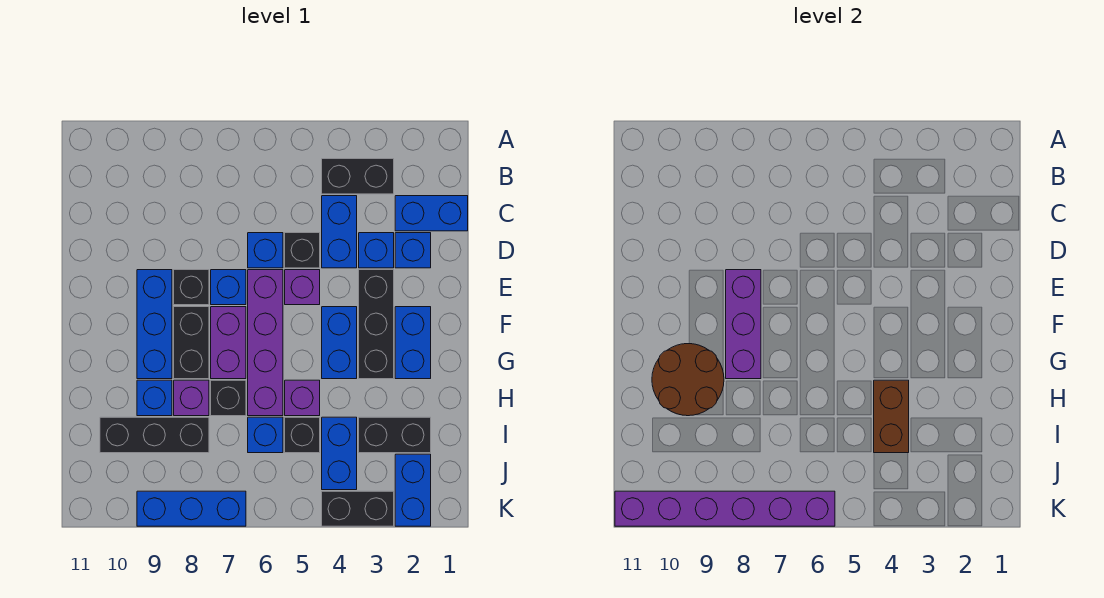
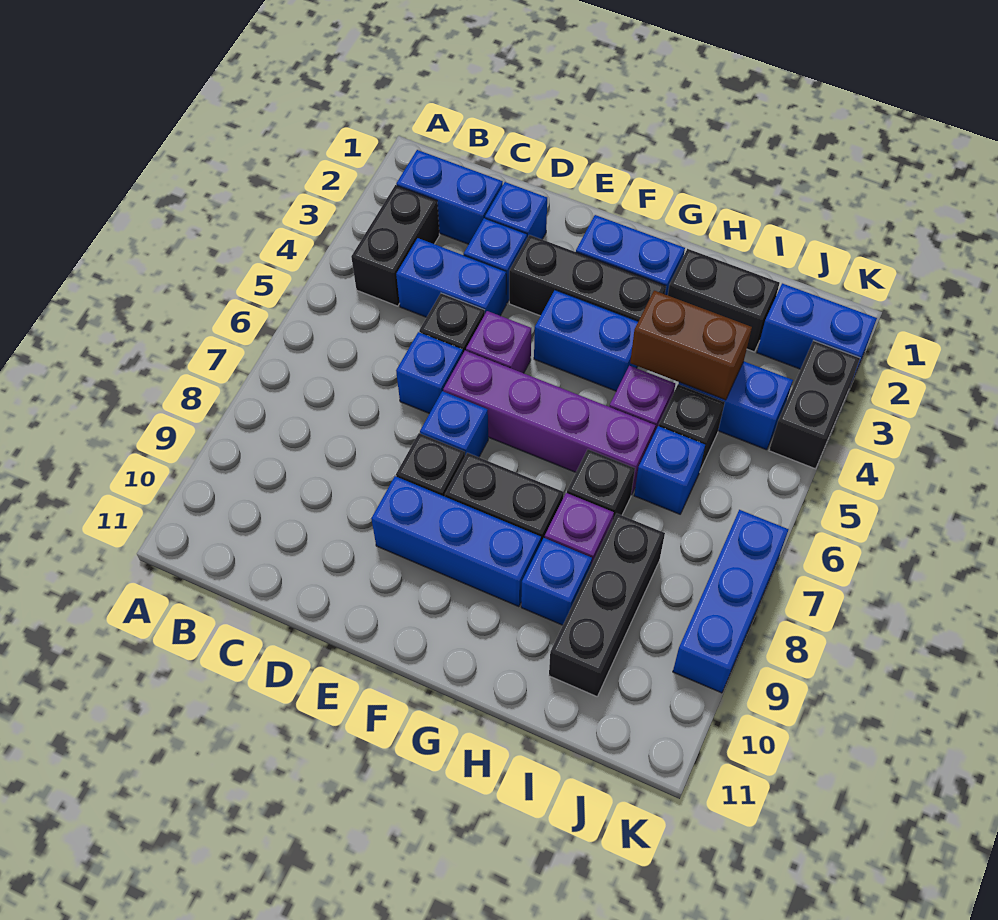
blue 1x2 brick [395,196,468,231] -> blue 1x2 brick turned to [396,150,503,244]
purple 1x3 brick [726,270,761,379] -> none
purple 1x2 brick [211,307,246,379] -> none
brown 2x2 round brick [652,344,724,416] -> none
black 1x2 brick [359,417,431,453] -> black 1x2 brick turned to [668,249,779,352]
purple 1x6 brick [615,491,835,526] -> none

